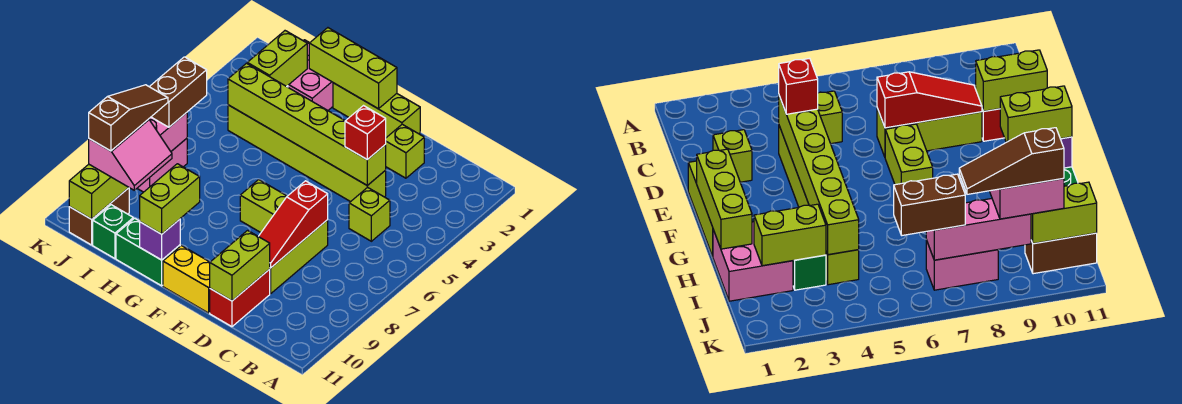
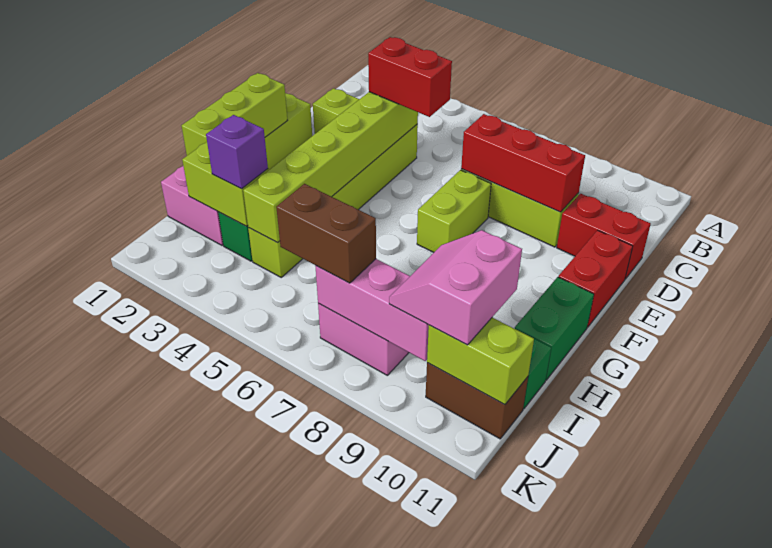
lime 1x1 brick [349,187,390,241] -> none
red 1x1 brick [345,106,386,160] -> red 1x2 brick [368,37,452,117]
red 1x3 slope [258,181,328,268] -> red 1x3 brick [461,114,585,212]
lime 1x2 brick [210,230,270,301] -> none
yellow 1x2 brick [163,246,210,313] -> red 1x2 brick [558,230,633,327]
lime 1x2 brick [140,164,200,234] -> none
purple 1x1 brick [140,219,180,260] -> purple 1x1 brick moved to [206,115,268,189]
pink 2x2 slope [89,119,172,190] -> pink 2x2 slope turned to [389,230,522,345]
brown 1x3 slope [89,85,168,151] -> none

